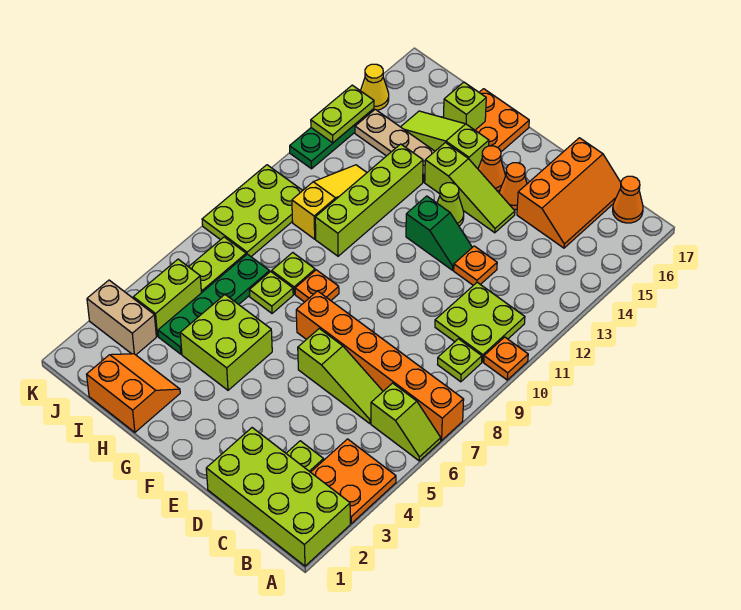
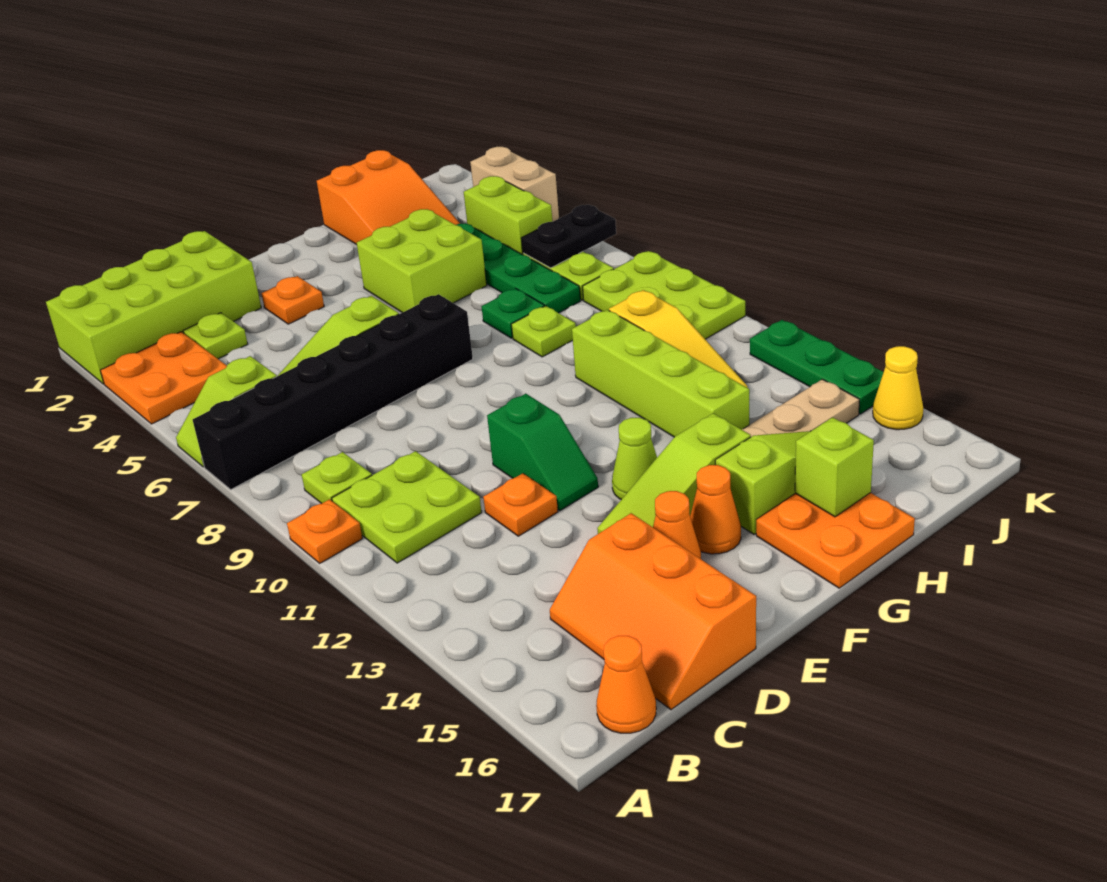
orange 1x6 brick [296,291,464,440] -> black 1x6 brick [193,294,473,490]
green 1x2 slope [406,196,472,270] -> green 1x2 slope turned to [487,394,598,511]
orange 1x1 plate [295,270,339,302] -> orange 1x1 plate moved to [261,276,324,324]
orange 2x2 slope [87,354,180,432] -> orange 2x3 slope [317,150,460,244]
lime 1x1 plate [249,272,293,313] -> green 1x1 plate [482,289,544,338]
tan 1x2 brick [87,280,156,355] -> tan 1x2 brick turned to [470,147,559,221]
none -> black 1x2 plate [521,205,616,268]
lime 1x2 plate [311,85,374,143] -> none

